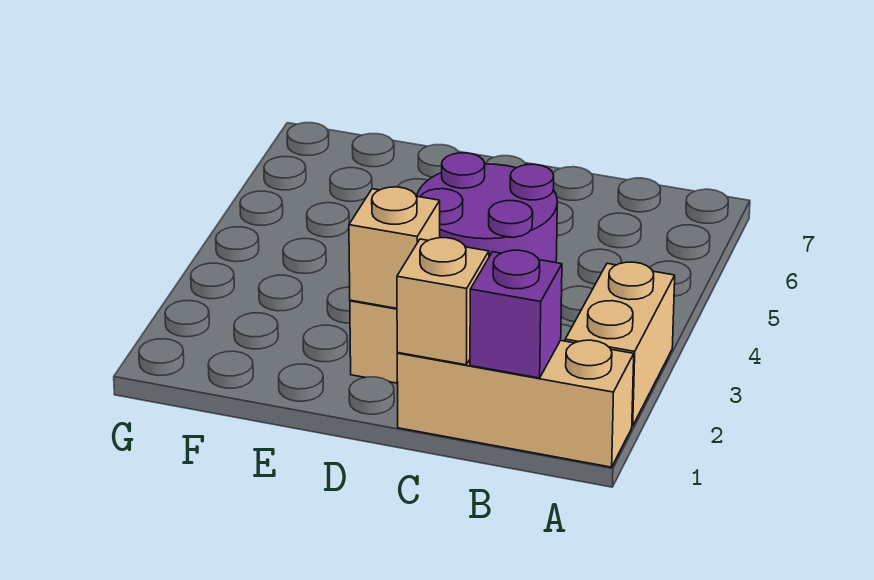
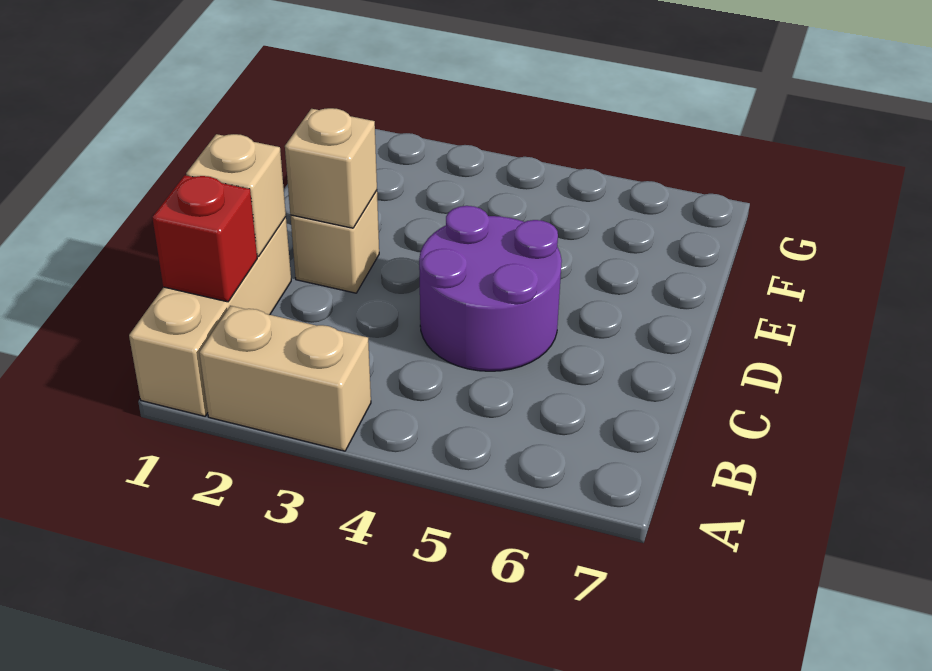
purple 1x1 brick [470,250,562,378] -> red 1x1 brick [152,175,257,302]

